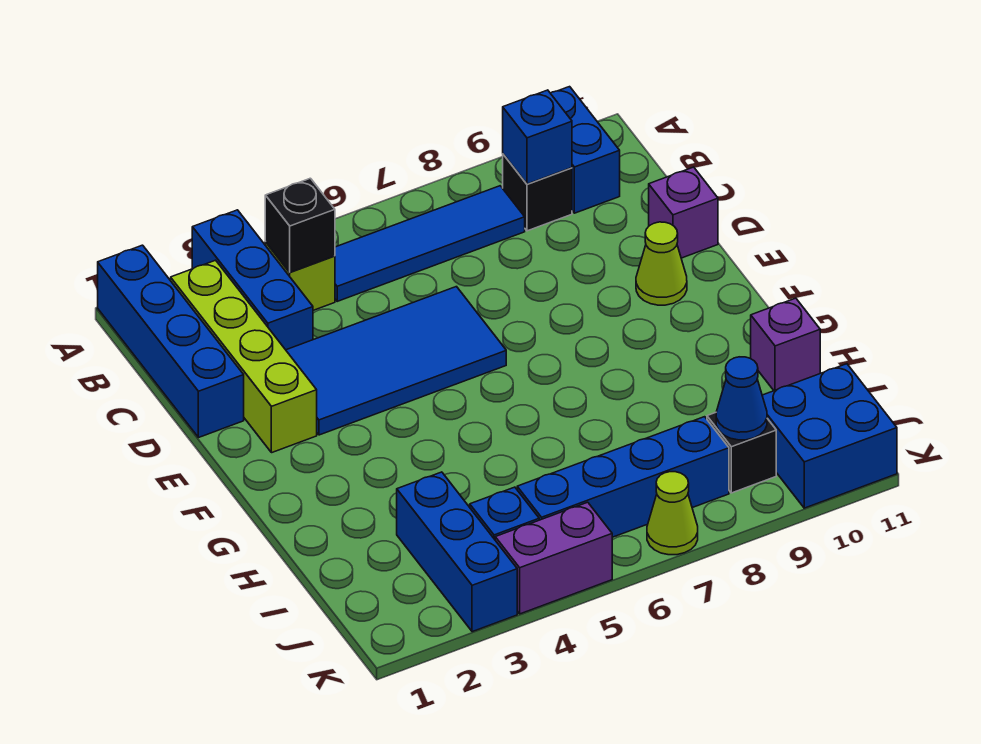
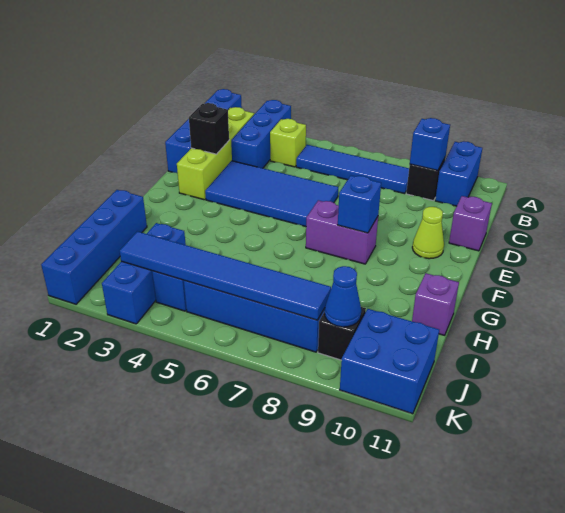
black 1x1 brick [265,178,335,272] -> black 1x1 brick moved to [189,103,229,154]
none -> blue 1x1 brick [338,176,381,233]
none -> blue 1x4 brick [41,190,147,304]
none -> blue 1x6 tile [120,231,331,320]
purple 1x2 brick [495,502,612,614] -> purple 1x2 brick moved to [306,200,378,264]
lime 1x1 cone [647,472,698,555] -> none

